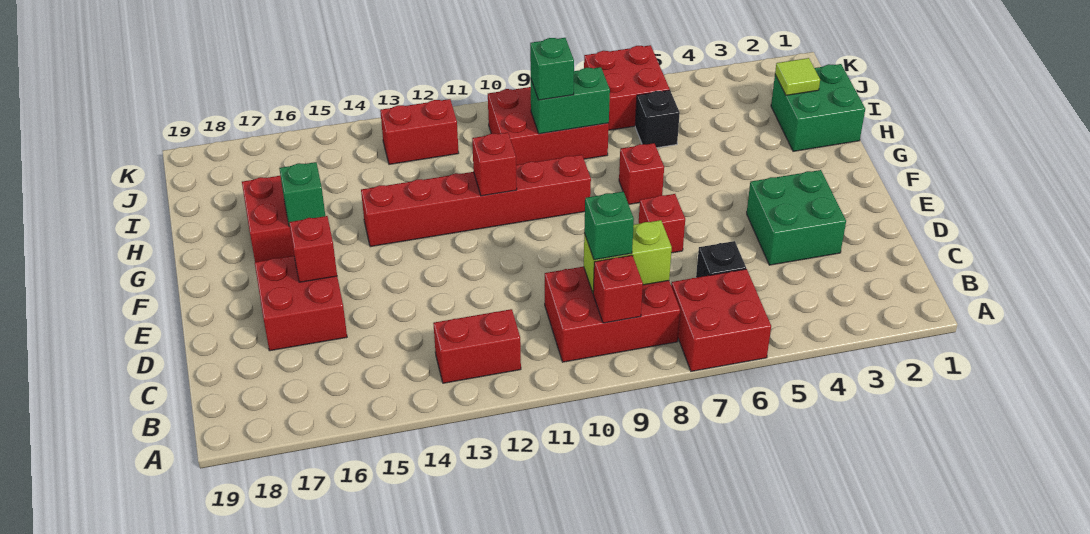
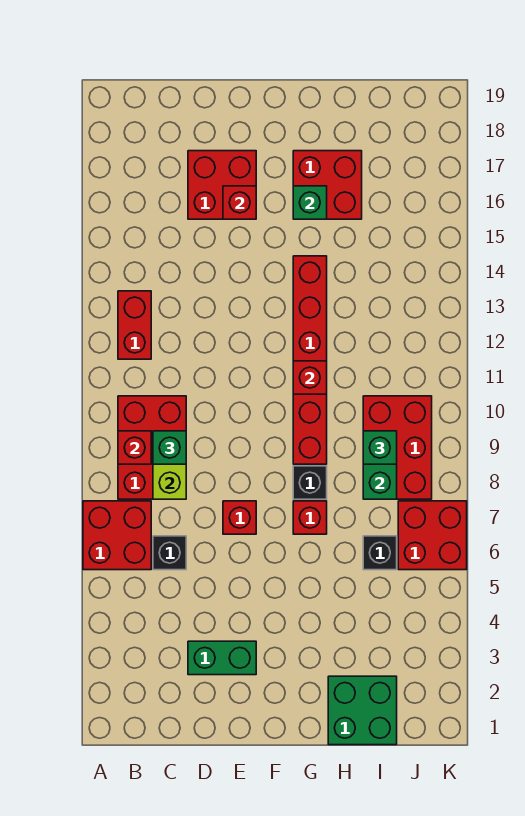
green 2x2 brick [747,170,846,265] -> green 1x2 brick [188,641,256,675]
none -> black 1x1 brick [293,466,327,499]
lime 1x1 tile [775,58,820,95] -> none
red 1x2 brick [380,99,459,164] -> none

